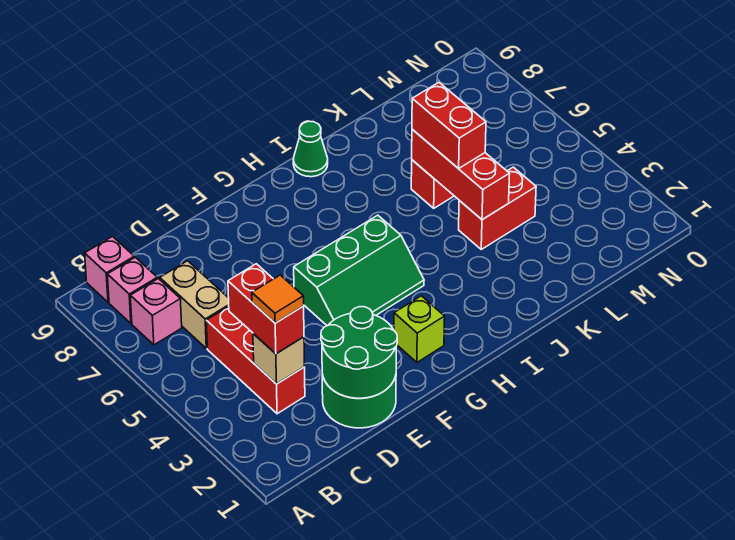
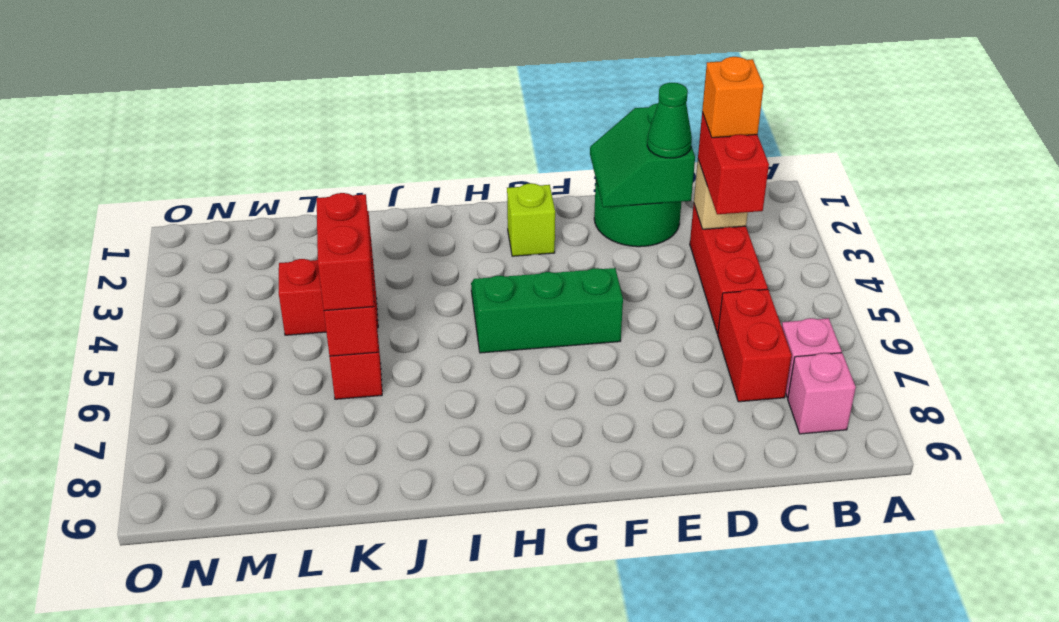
pink 1x1 brick [85,237,134,302] -> none
orange 1x1 tile [252,275,304,323] -> orange 1x1 brick [702,57,764,138]
tan 1x2 brick [160,261,229,348] -> red 1x2 brick [718,289,792,402]
green 2x2 round brick [321,307,397,398] -> green 2x2 slope [590,103,695,207]
green 1x1 cone [293,121,328,177] -> green 1x1 cone moved to [647,83,692,158]

